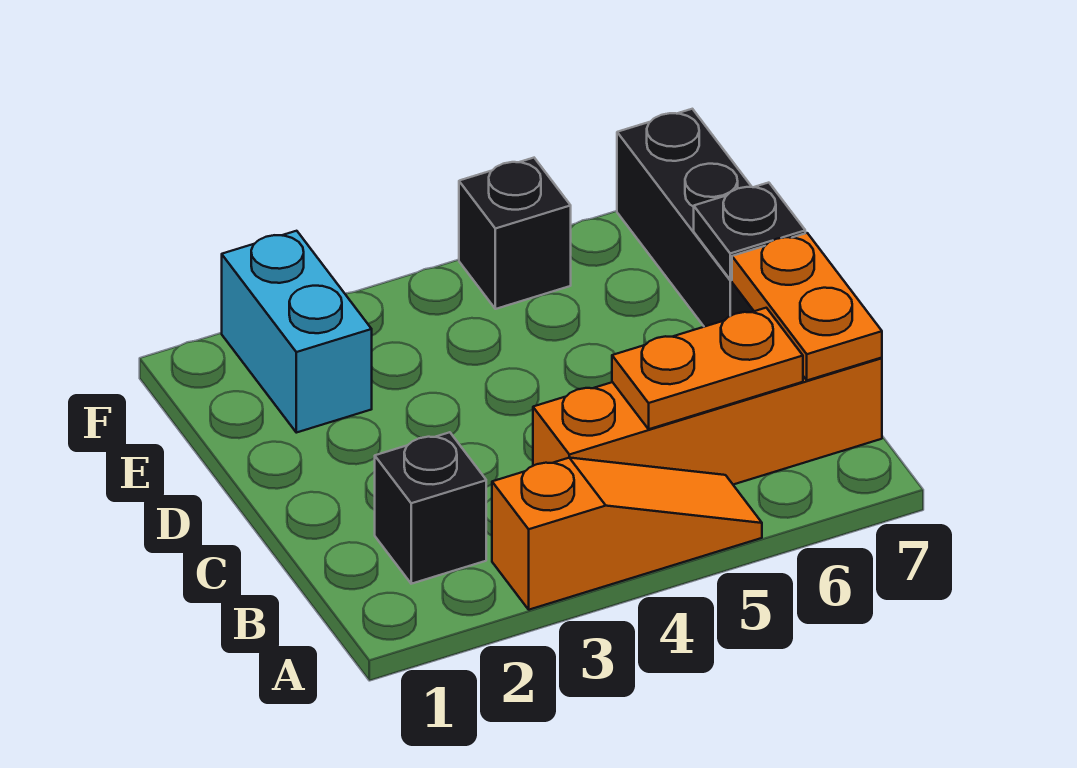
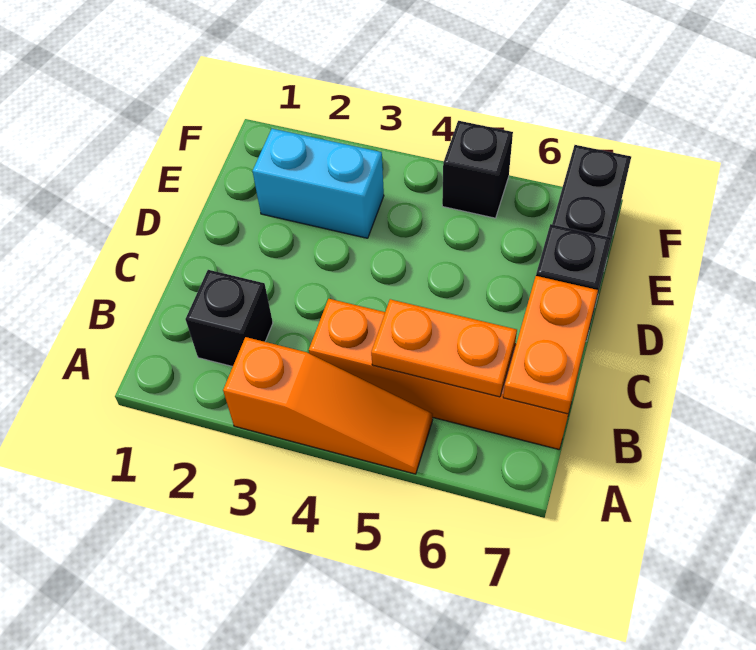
cyan 1x2 brick [222,231,372,433] -> cyan 1x2 brick turned to [253,129,384,238]

